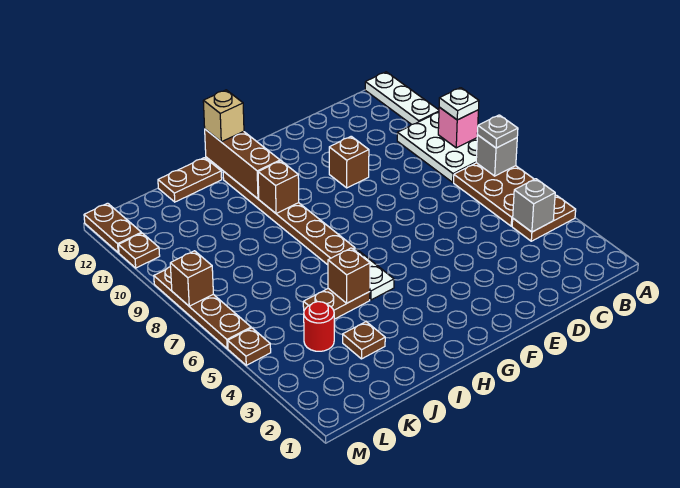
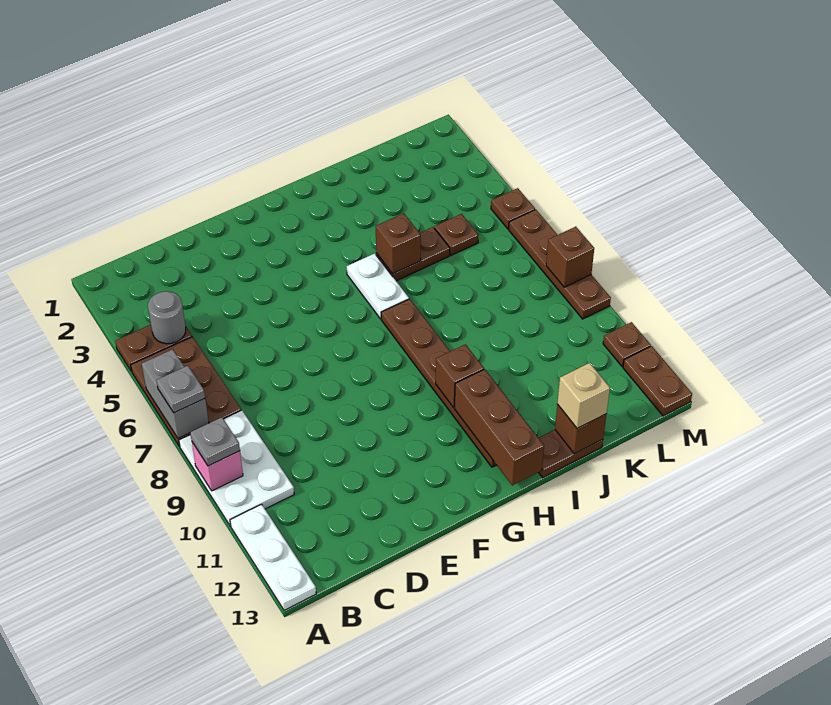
grey 1x1 brick [476,135,517,176] -> grey 1x2 brick [142,349,209,438]
white 1x1 plate [439,88,479,120] -> grey 1x1 plate [190,417,240,466]
grey 1x1 brick [513,179,555,232] -> grey 1x1 round brick [148,291,186,344]
brown 1x1 brick [329,136,369,188] -> brown 1x1 brick moved to [555,404,606,454]
tan 1x1 brick [203,90,244,142] -> tan 1x1 brick moved to [557,363,610,428]
brown 1x1 plate [343,322,385,359] -> brown 1x1 plate moved to [434,214,478,255]
red 1x1 round brick [304,302,334,351] -> none

